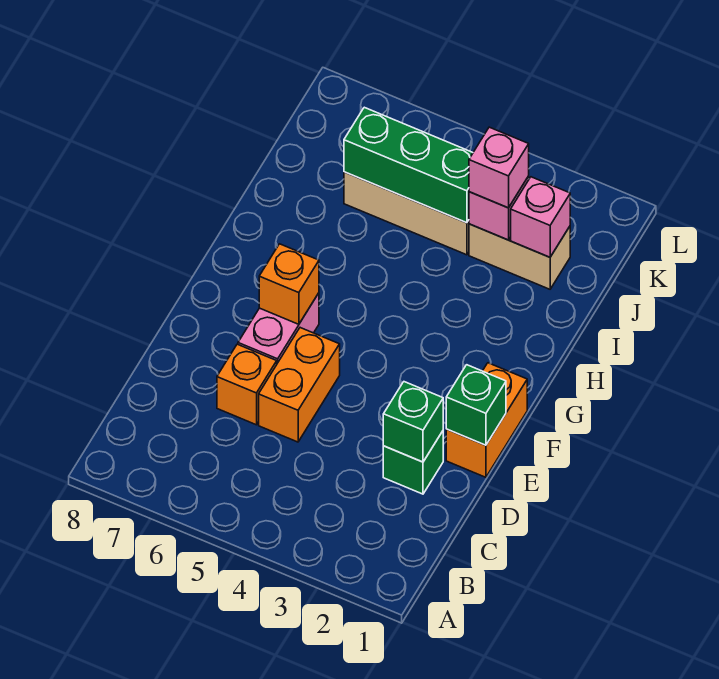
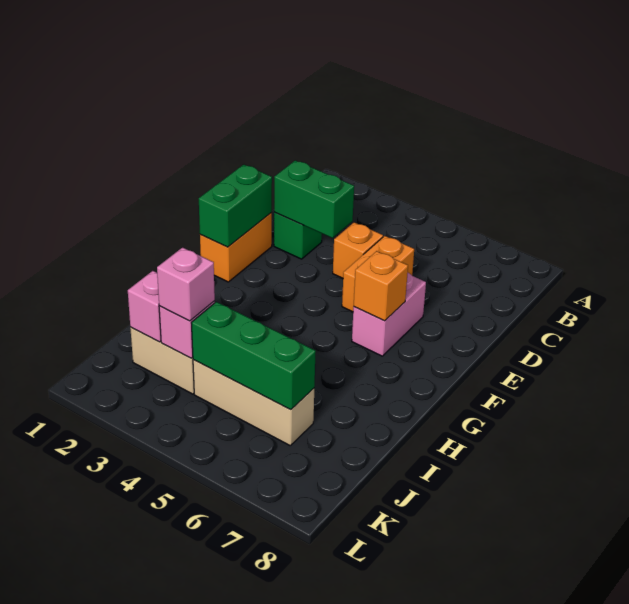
green 1x1 brick [383,382,443,462] -> green 1x2 brick [274,161,354,238]
orange 1x1 brick [217,344,277,425] -> orange 1x1 brick moved to [333,222,383,278]
green 1x1 brick [446,365,506,445] -> green 1x2 brick [199,165,272,247]

